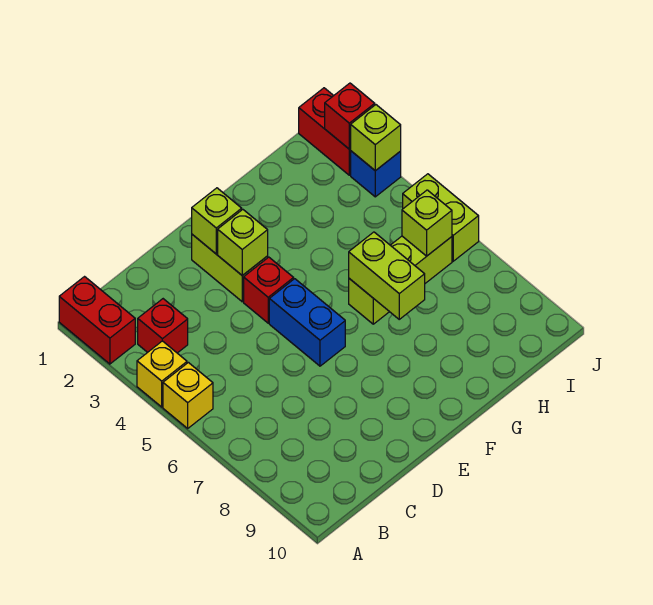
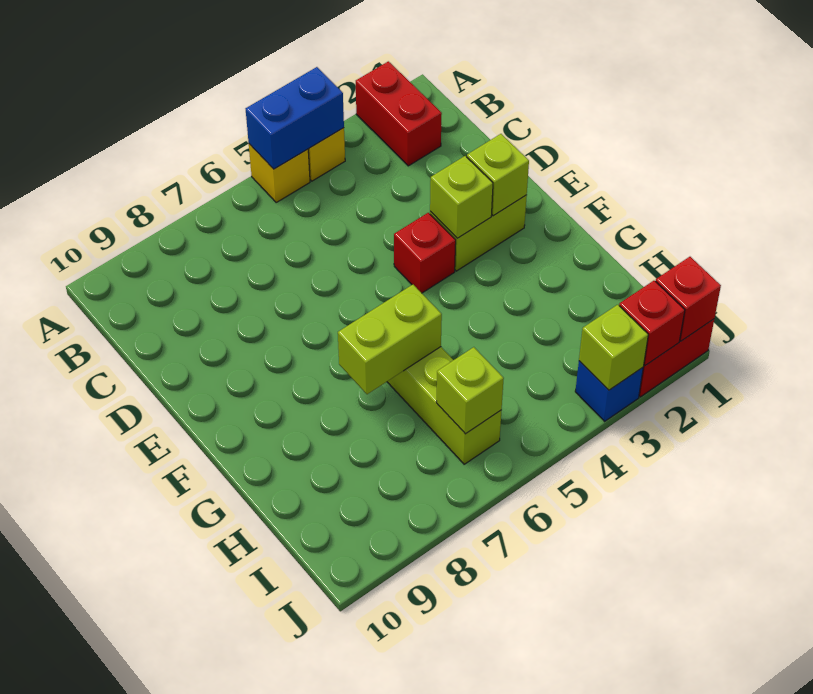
red 1x2 brick [59,277,135,364] -> red 1x2 brick turned to [356,61,442,166]
red 1x1 brick [138,299,188,353] -> red 1x1 brick moved to [656,257,721,341]
blue 1x2 brick [269,279,345,366] -> blue 1x2 brick moved to [246,67,344,169]
lime 1x2 brick [403,174,479,261] -> none

